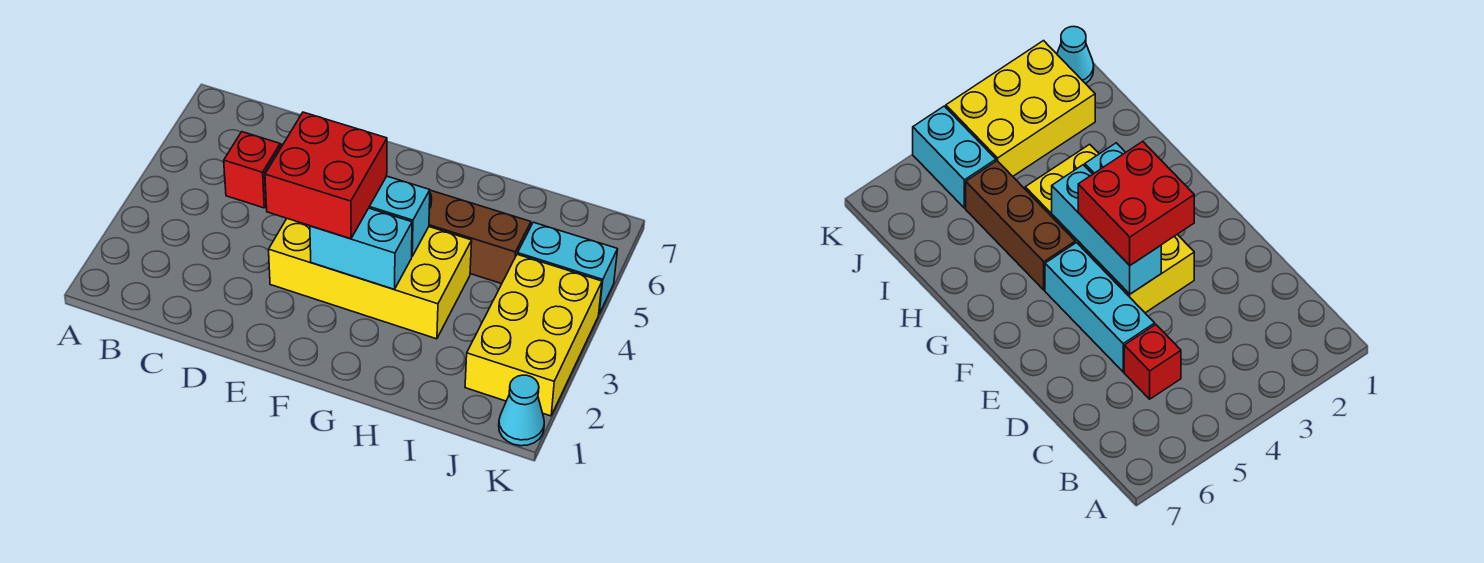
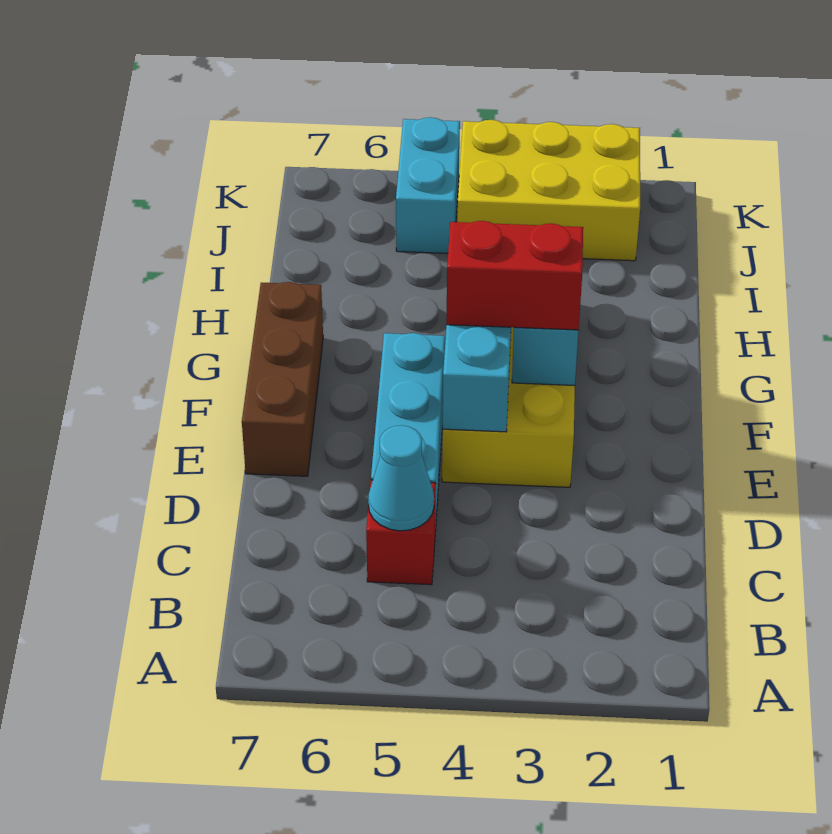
red 2x2 brick [265,112,387,239] -> red 1x2 brick [446,221,583,330]
brown 1x3 brick [429,190,531,284] -> brown 1x3 brick moved to [242,282,323,476]
cyan 1x1 cone [499,375,544,446] -> cyan 1x1 cone moved to [368,425,434,531]

